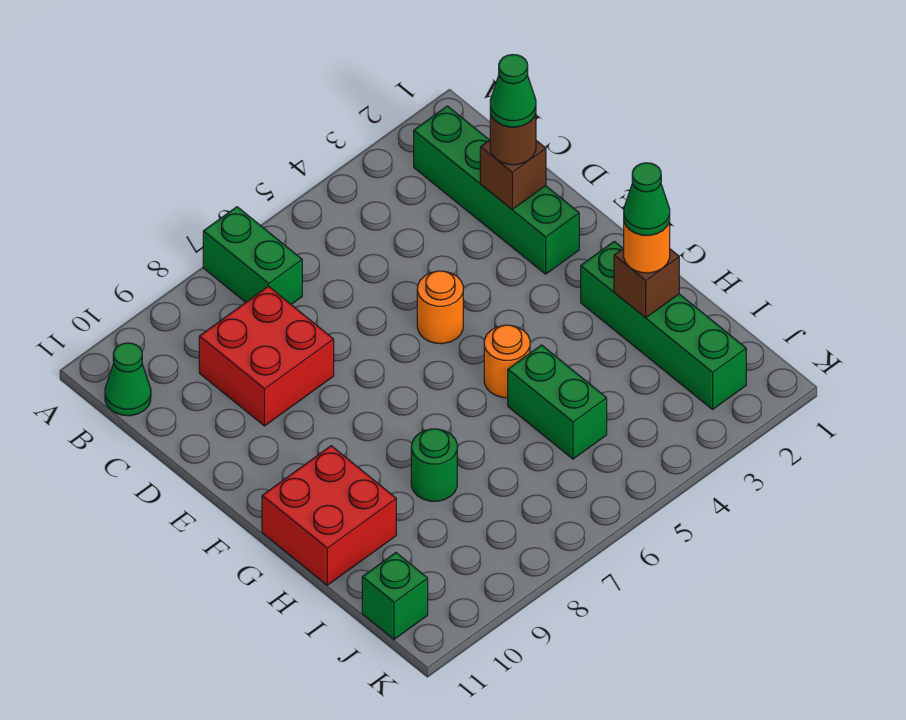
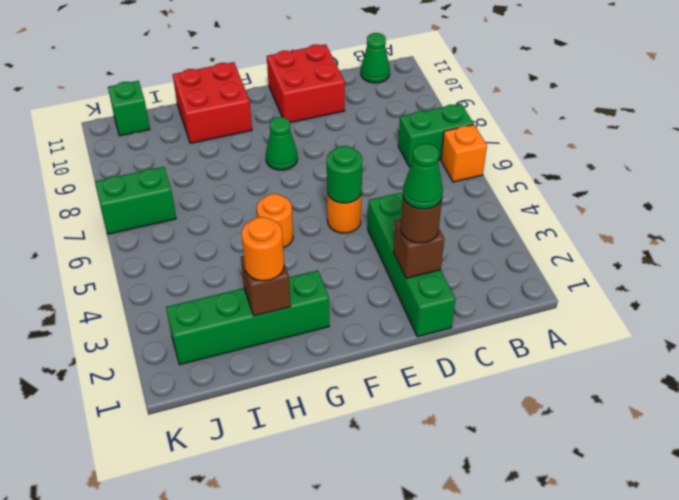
none -> orange 1x1 brick [441,125,487,182]
green 1x4 brick [414,106,579,274] -> green 1x4 brick turned to [368,193,455,337]
red 2x2 brick [199,286,334,426] -> red 2x2 brick moved to [267,44,345,122]
green 1x1 cone [624,163,670,235] -> green 1x1 cone moved to [266,117,298,170]
green 1x2 brick [508,345,607,459] -> green 1x2 brick moved to [95,167,176,234]
green 1x1 round brick [411,429,457,501] -> green 1x1 round brick moved to [327,146,362,203]

